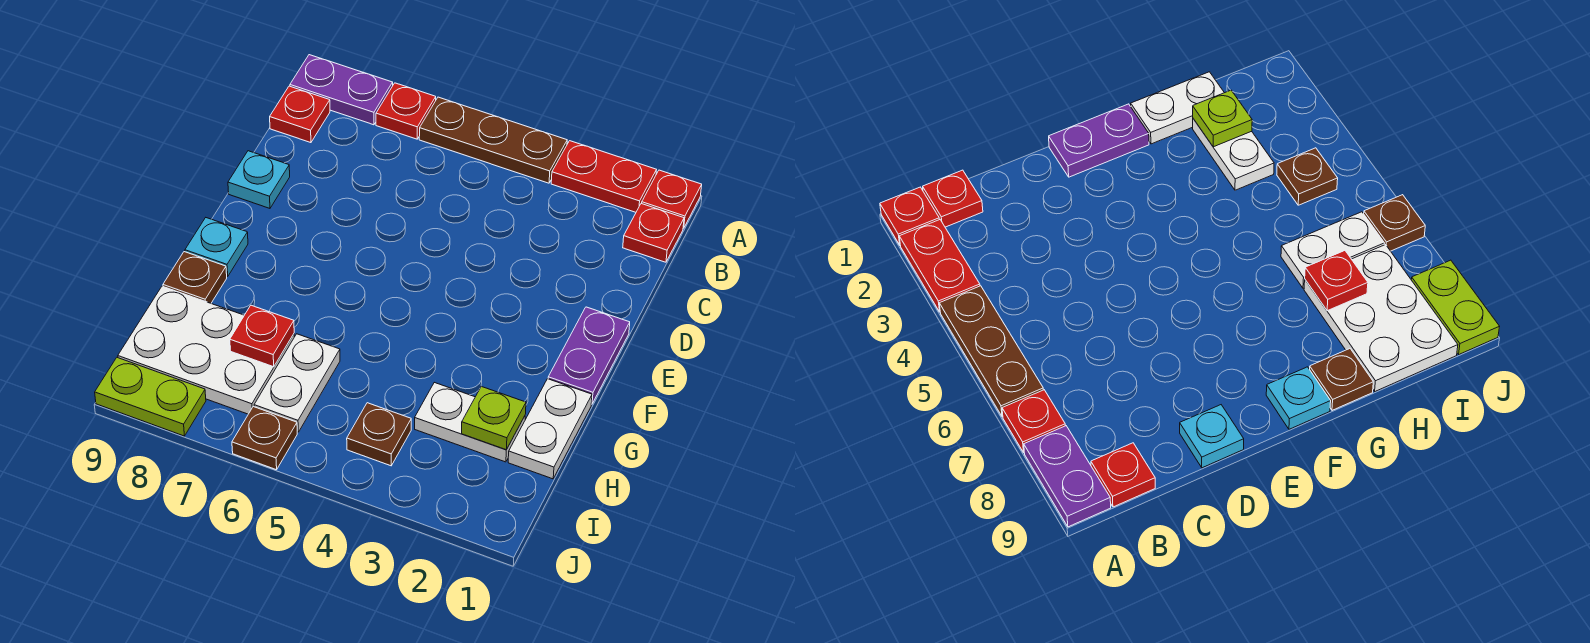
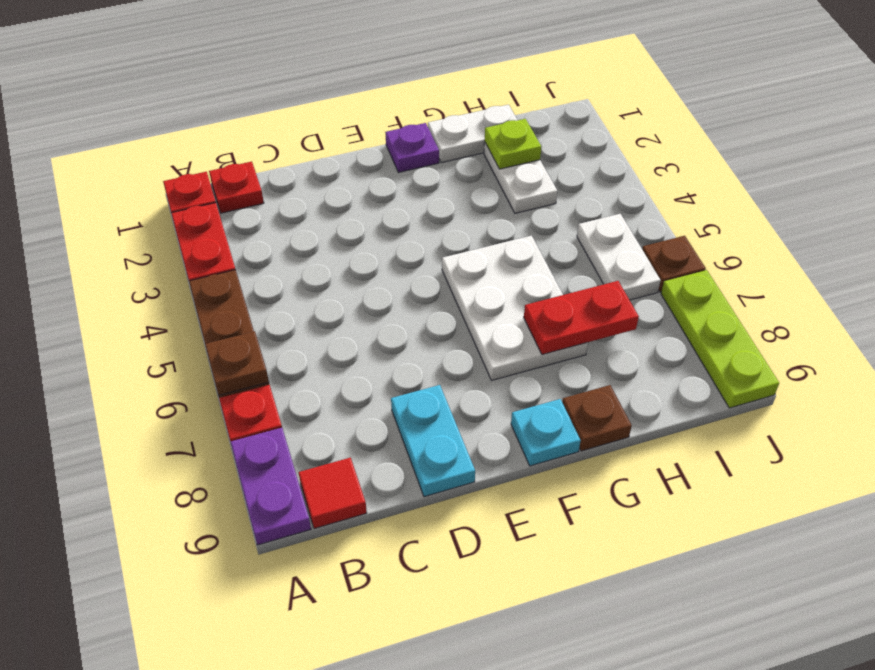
red 1x1 plate [270,86,330,143] -> red 1x1 tile [298,458,367,529]
cyan 1x1 plate [228,151,290,208] -> cyan 1x2 plate [391,385,475,497]
purple 1x2 plate [548,307,630,404] -> purple 1x1 plate [385,123,439,172]
white 1x2 plate [254,334,340,432] -> white 1x2 plate turned to [577,214,661,300]
white 2x3 plate [118,286,294,414] -> white 2x3 plate moved to [442,236,588,380]
red 1x1 plate [230,305,294,367] -> red 1x2 plate [524,281,639,355]
brown 1x1 plate [347,403,411,466] -> brown 1x1 plate moved to [205,331,269,395]
lime 1x2 plate [95,358,206,436] -> lime 1x3 plate [661,270,779,408]

